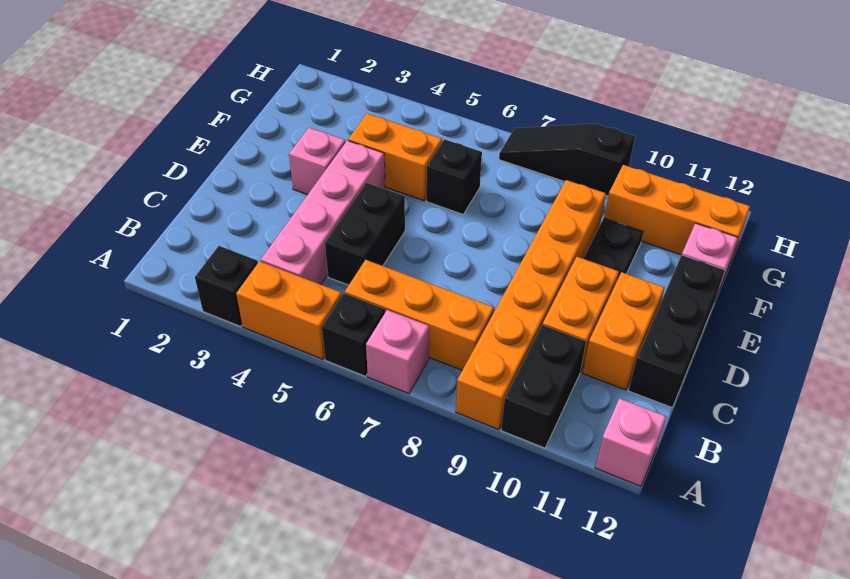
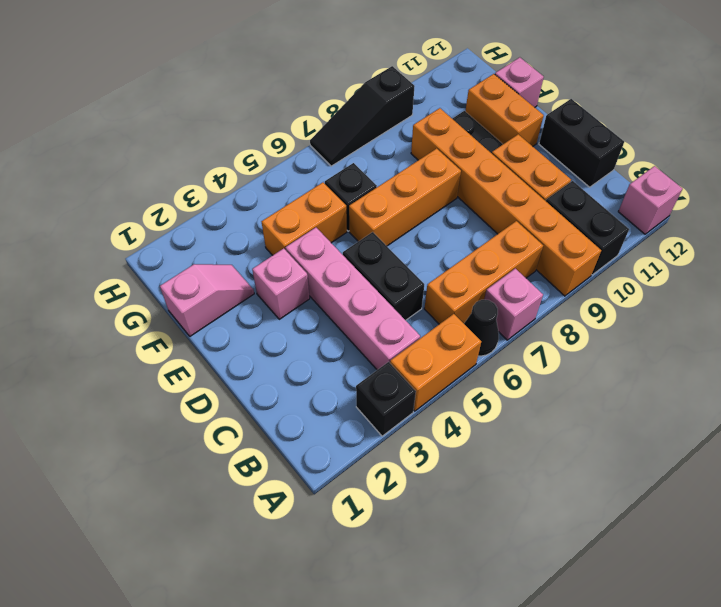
black 1x1 brick [322,293,385,376] -> black 1x1 cone [464,300,499,356]
orange 1x2 brick [583,272,664,390] -> orange 1x2 brick moved to [465,74,544,146]
black 1x3 brick [628,255,725,407] -> black 1x2 brick [539,99,624,187]
none -> pink 1x2 slope [160,264,254,336]
orange 1x3 brick [604,165,750,264] -> orange 1x3 brick moved to [349,148,461,246]

